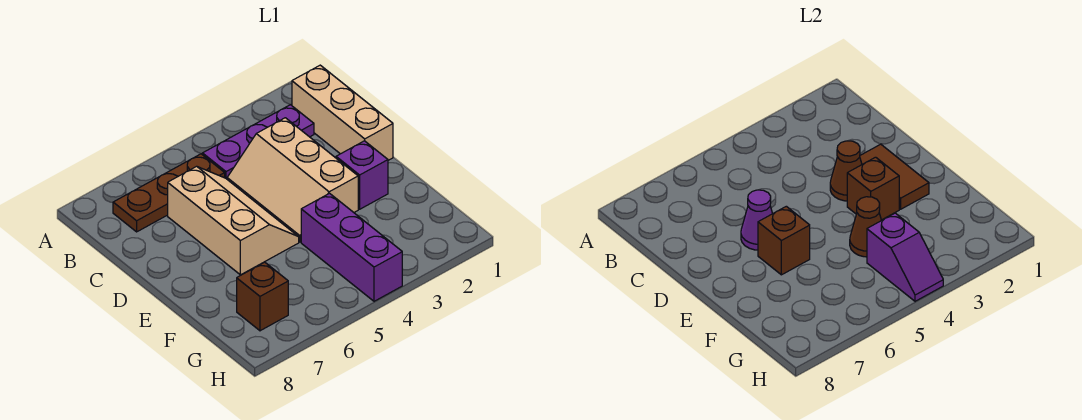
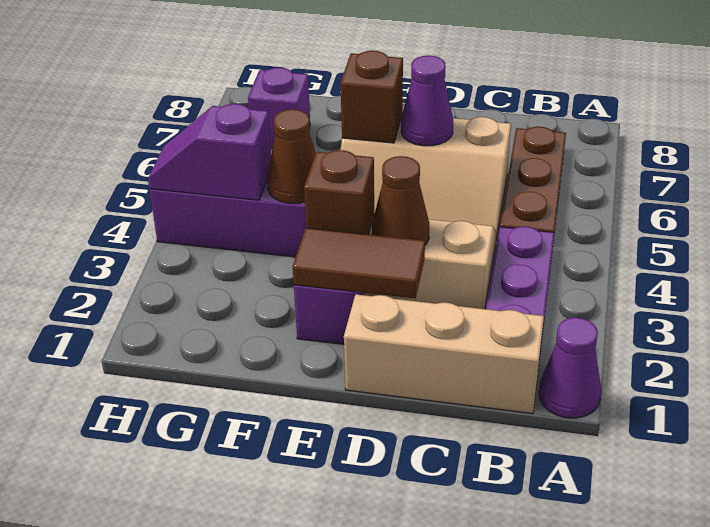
none -> purple 1x1 cone [539,317,601,418]
brown 1x1 brick [237,262,288,331] -> purple 1x1 brick [248,68,310,149]

